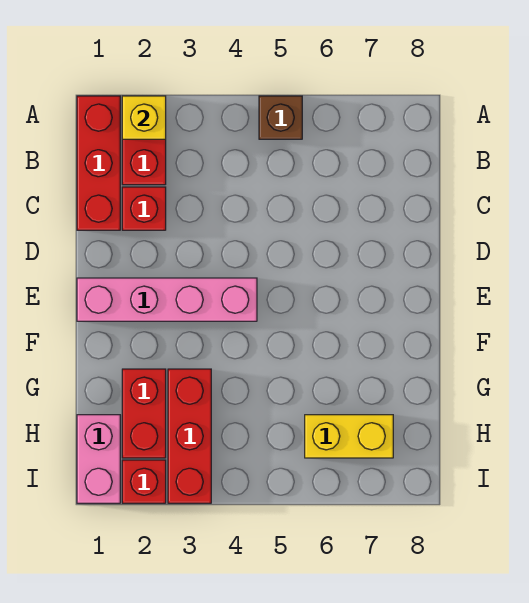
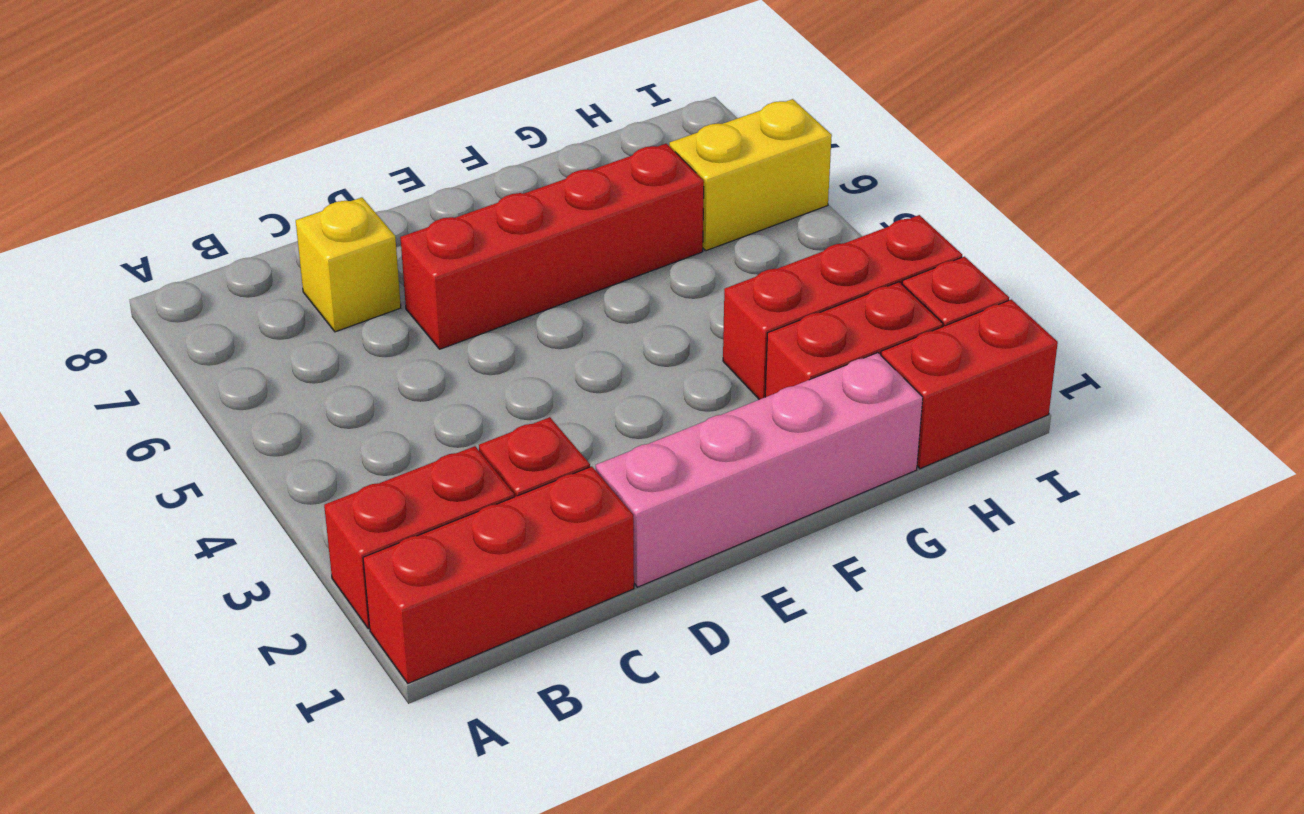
yellow 1x1 brick [122,96,166,139] -> yellow 1x1 brick moved to [296,197,401,332]
brown 1x1 brick [259,96,302,139] -> none
none -> red 1x4 brick [400,144,704,349]
pink 1x4 brick [77,278,257,321] -> pink 1x4 brick turned to [596,353,923,587]
pink 1x2 brick [77,415,120,503] -> red 1x2 brick [881,300,1058,469]
yellow 1x2 brick [305,415,393,458] -> yellow 1x2 brick turned to [669,99,832,251]

